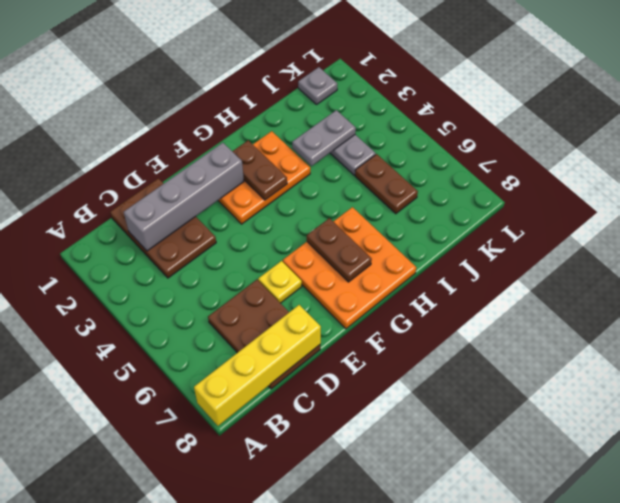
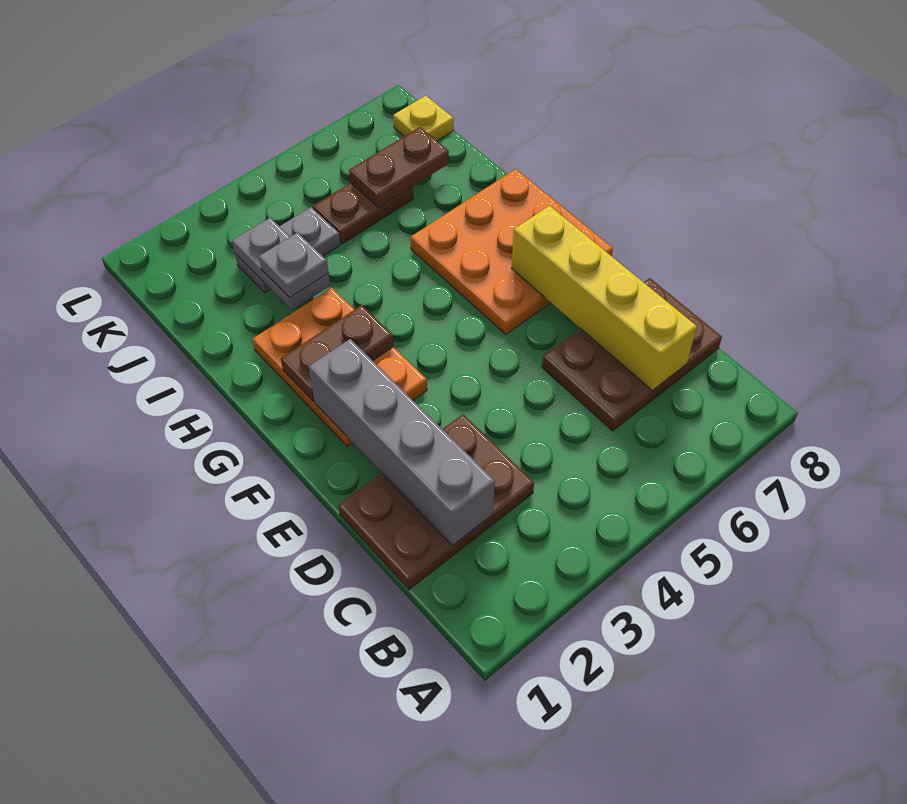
yellow 1x4 brick [194,305,321,426] -> yellow 1x4 brick moved to [512,206,697,391]
yellow 1x1 plate [258,261,302,303] -> yellow 1x1 plate moved to [393,96,454,141]
brown 1x2 plate [307,218,372,282] -> brown 1x2 plate moved to [349,127,449,208]
grey 1x1 plate [298,67,337,104] -> grey 1x1 plate moved to [259,233,329,297]

